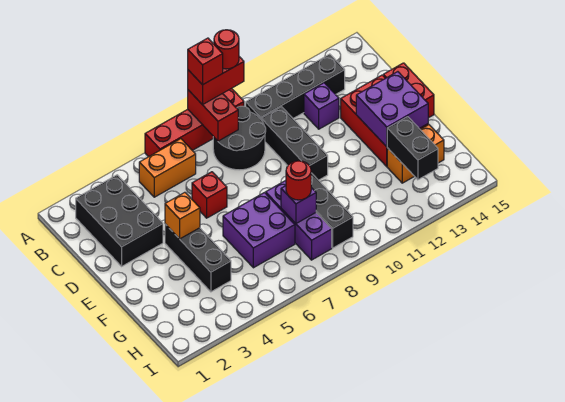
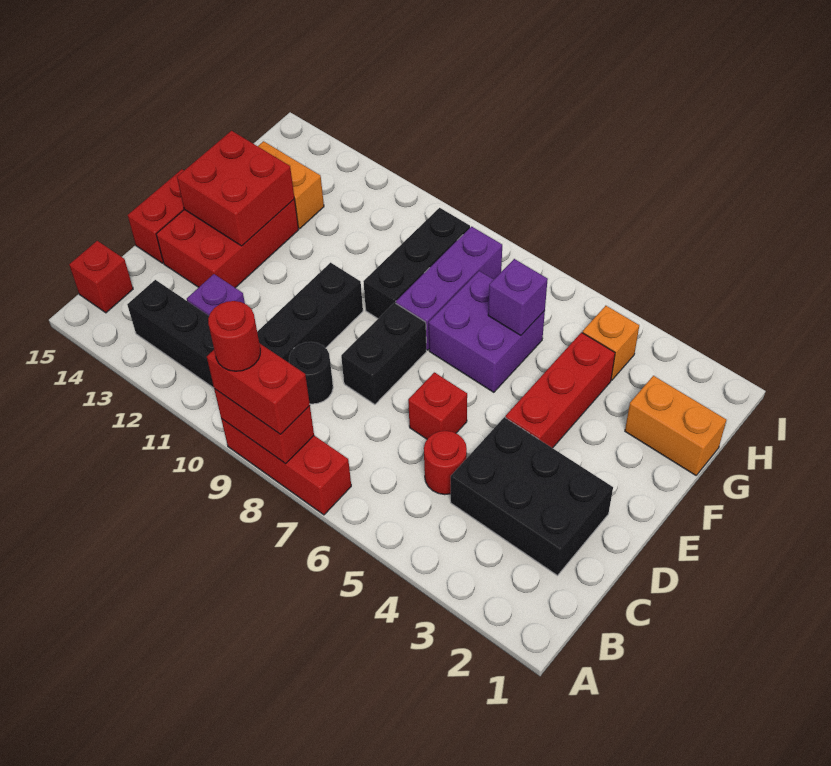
red 1x4 brick [145,88,244,157] -> red 1x3 brick [221,419,351,515]
red 1x2 brick [188,90,238,141] -> red 1x2 brick turned to [214,389,314,464]
red 1x1 brick [188,38,223,85] -> red 1x1 brick moved to [69,241,133,313]
black 2x3 brick [76,175,163,266] -> black 2x3 brick turned to [451,417,613,576]
orange 1x2 brick [139,139,196,197] -> orange 1x2 brick moved to [625,376,726,475]
black 2x2 round brick [213,106,266,170] -> black 1x1 round brick [289,342,333,404]
black 1x3 brick [165,224,231,292] -> red 1x3 brick [505,333,615,448]
orange 1x1 brick [165,192,200,239] -> orange 1x1 brick moved to [582,306,639,380]
purple 2x2 brick [356,72,428,147] -> red 2x2 brick [177,131,294,246]
purple 1x1 brick [281,186,316,224] -> purple 1x1 brick moved to [488,259,548,335]
red 1x1 round brick [286,161,311,200] -> red 1x1 round brick moved to [424,431,467,495]
black 1x2 brick [387,117,438,180] -> black 1x2 brick moved to [341,303,427,404]

